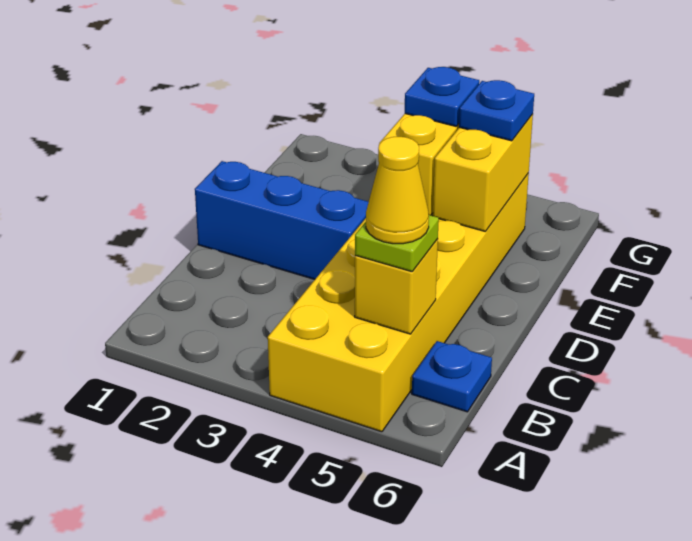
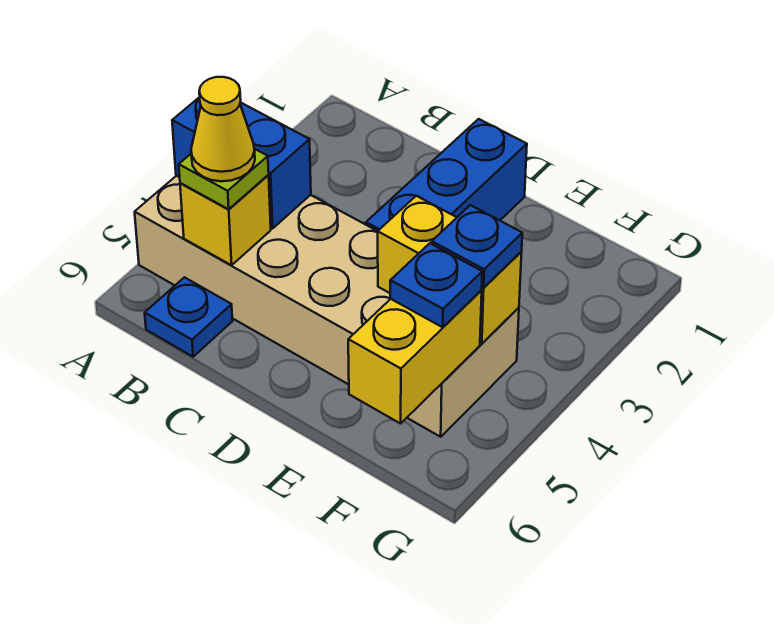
yellow 2x6 brick [268,173,529,432] -> tan 2x6 brick [135,176,519,437]
none -> blue 1x2 brick [172,97,311,228]
yellow 1x2 brick [433,114,533,232] -> yellow 1x2 brick turned to [348,291,482,424]

